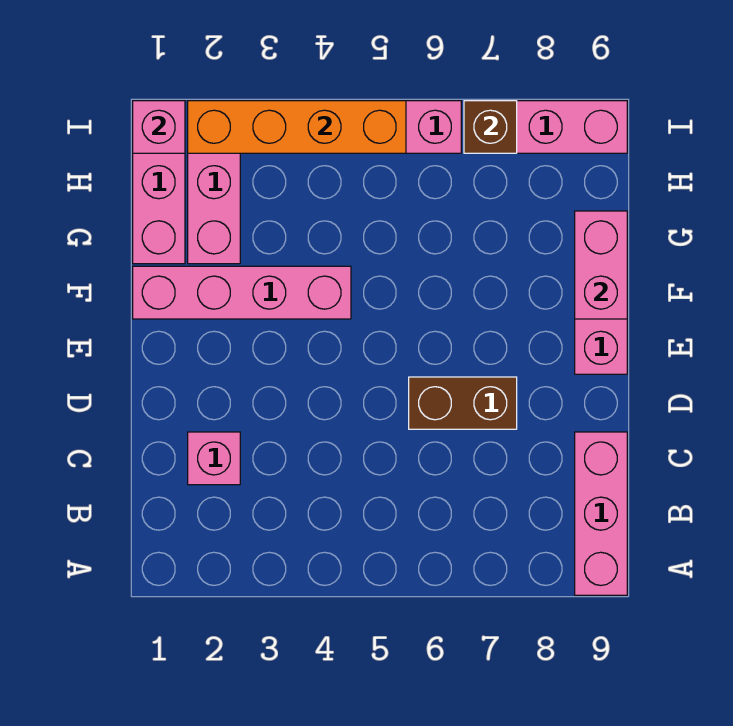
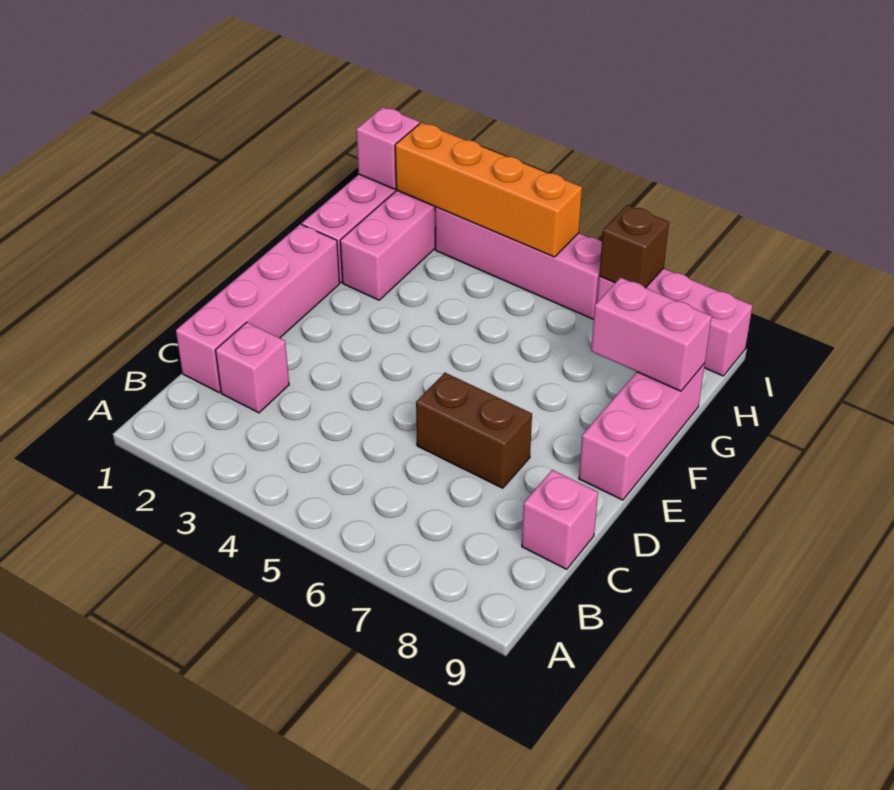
pink 1x3 brick [575,432,627,595] -> pink 1x1 brick [522,470,598,569]
pink 1x4 brick [133,266,351,319] -> pink 1x4 brick turned to [176,224,339,392]
pink 1x2 brick [575,211,627,319] -> pink 1x2 brick turned to [591,278,712,391]

